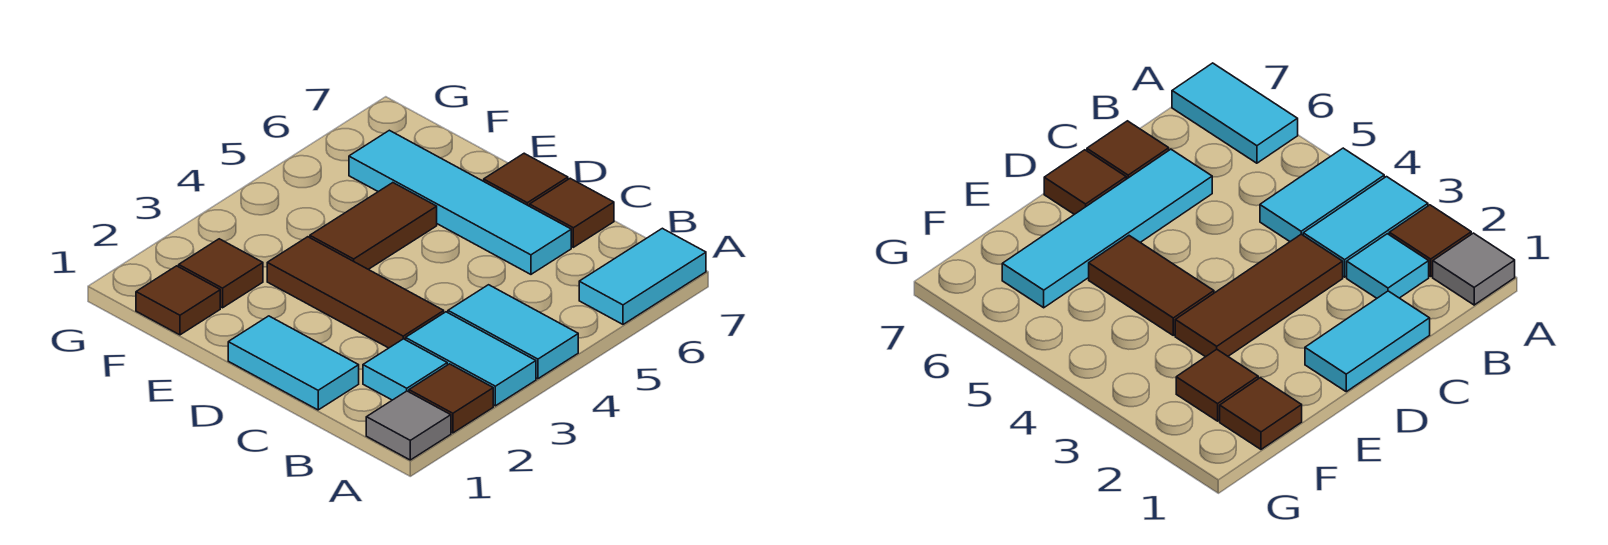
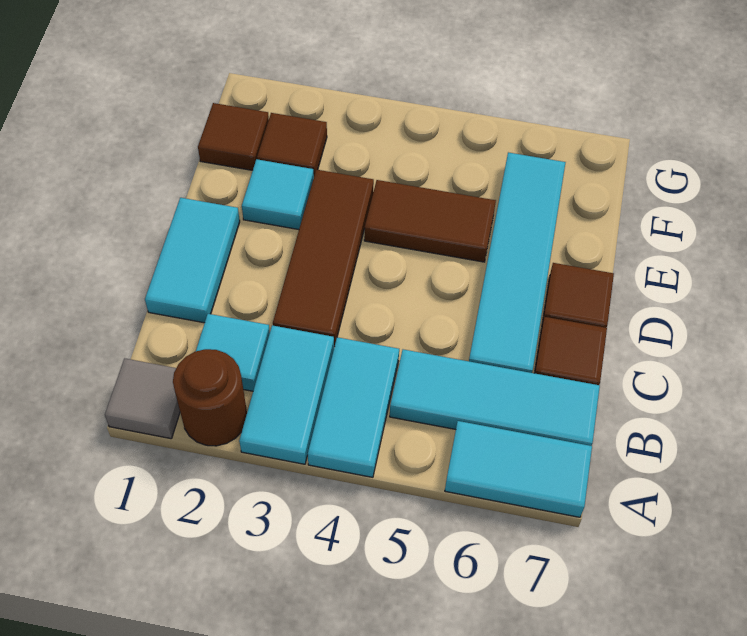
brown 1x1 tile [409,364,493,433] -> brown 1x1 round brick [173,349,247,446]
none -> cyan 1x3 tile [390,349,600,446]
none -> cyan 1x1 tile [242,159,314,230]

